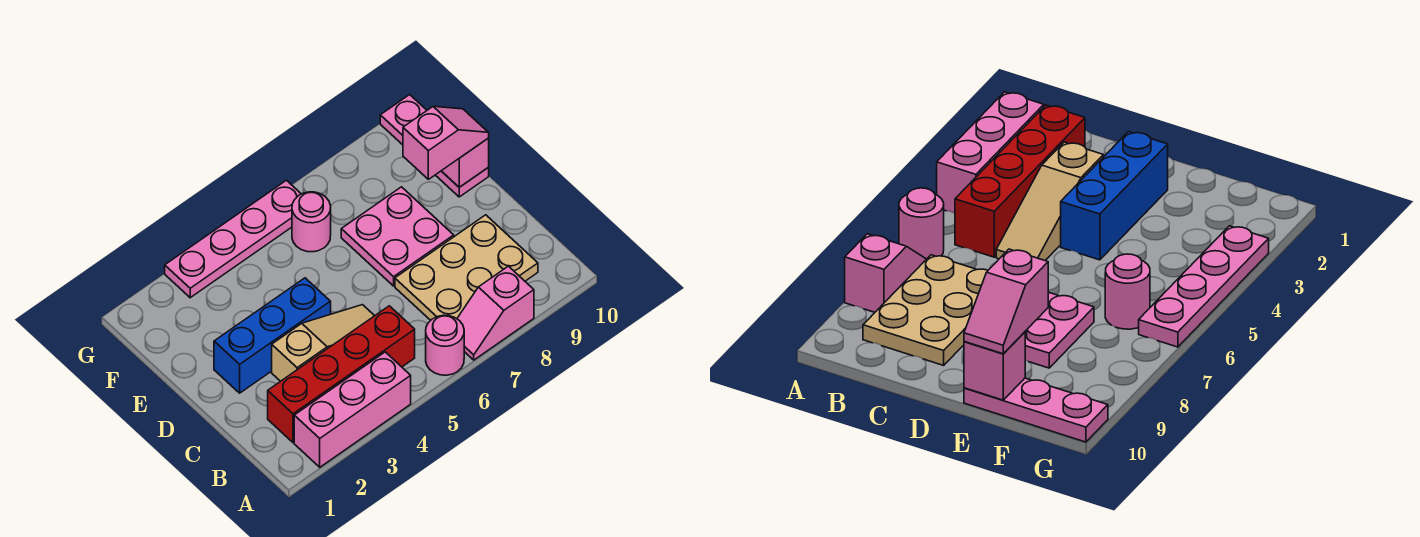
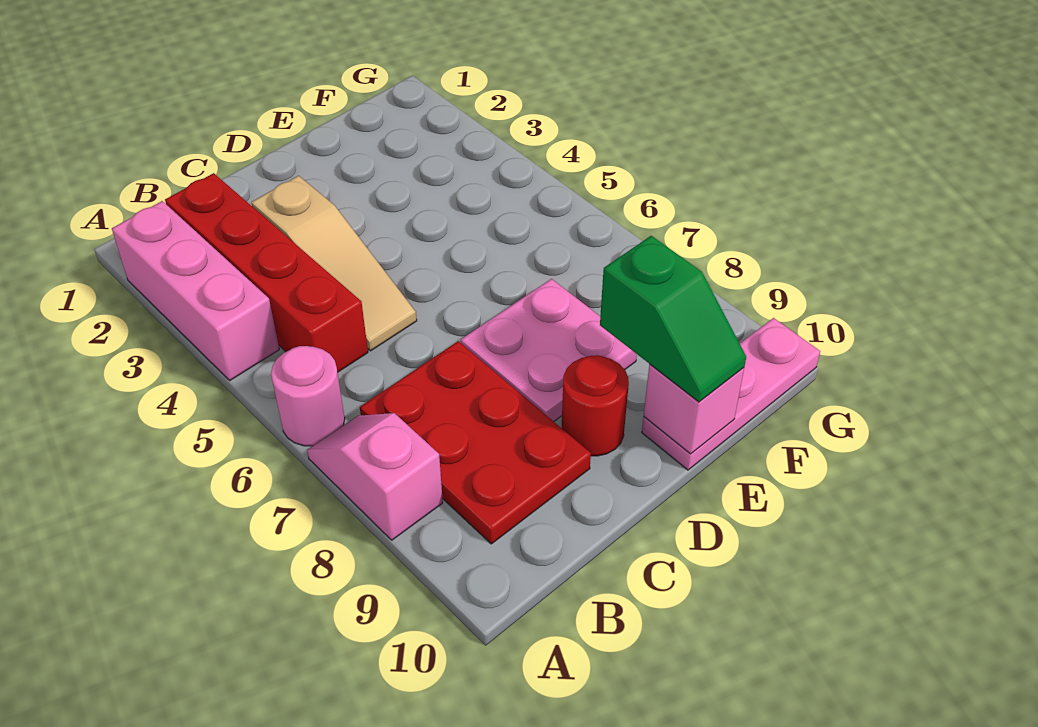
tan 2x3 plate [395,215,538,320] -> red 2x3 plate [360,341,591,544]
blue 1x3 brick [214,278,331,393] -> none
none -> red 1x1 round brick [562,355,629,456]
pink 1x2 slope [403,106,489,179] -> green 1x2 slope [600,236,746,402]
pink 1x1 round brick [292,192,331,252] -> none
pink 1x4 plate [165,180,301,298] -> none

